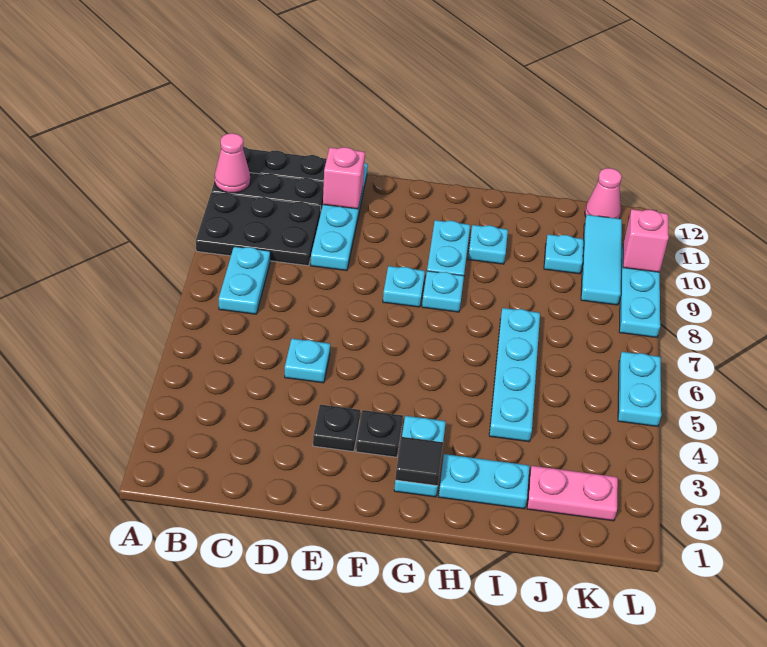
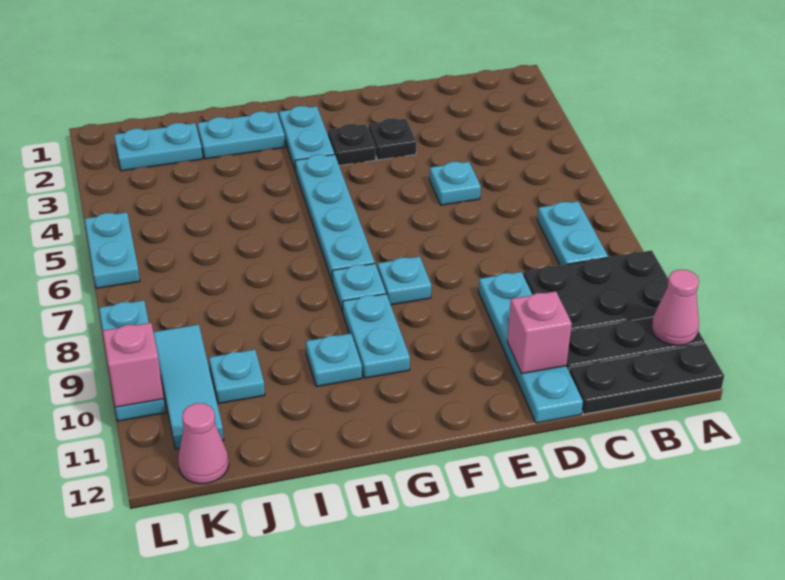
black 1x1 tile [395,437,443,486] -> none
cyan 1x4 plate [489,308,540,442] -> cyan 1x4 plate moved to [295,154,375,282]
pink 1x2 plate [527,466,618,521] -> cyan 1x2 plate [114,123,203,171]

